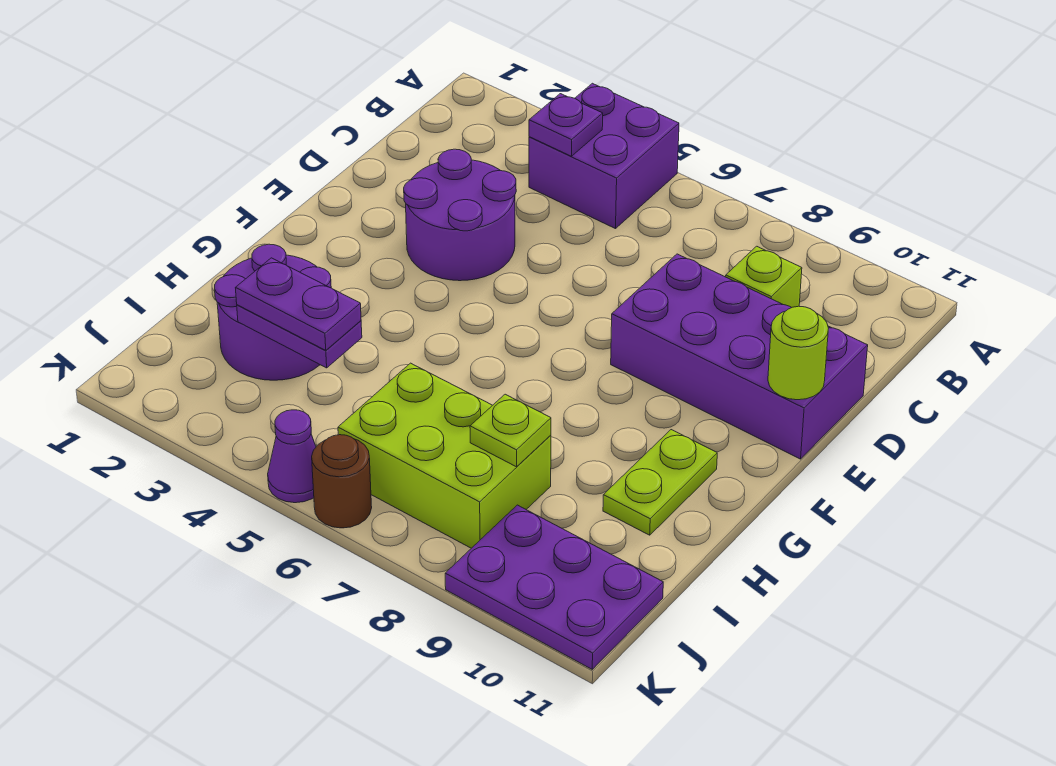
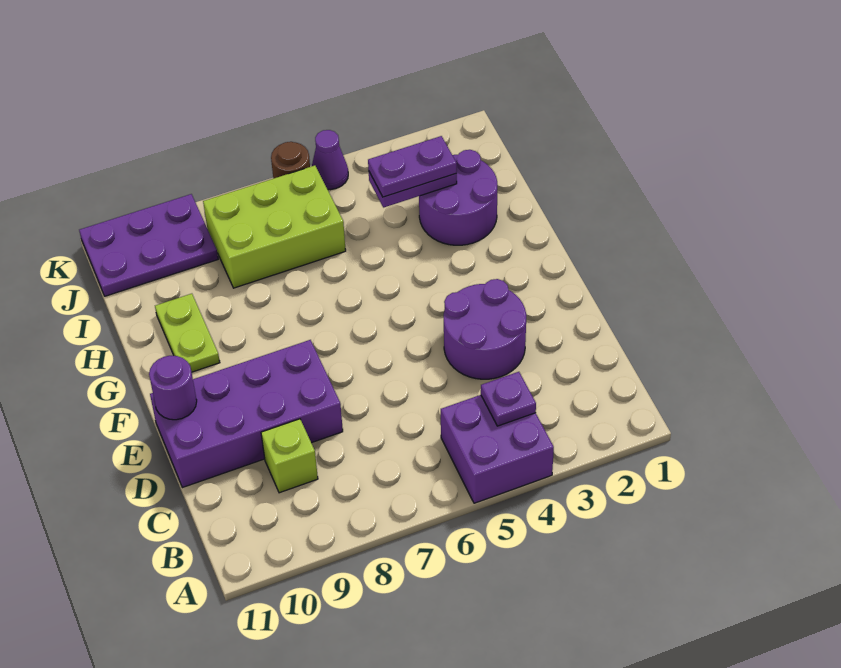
lime 1x1 round brick [768,306,828,400] -> purple 1x1 round brick [149,356,197,420]
lime 1x1 plate [470,394,551,467] -> none

